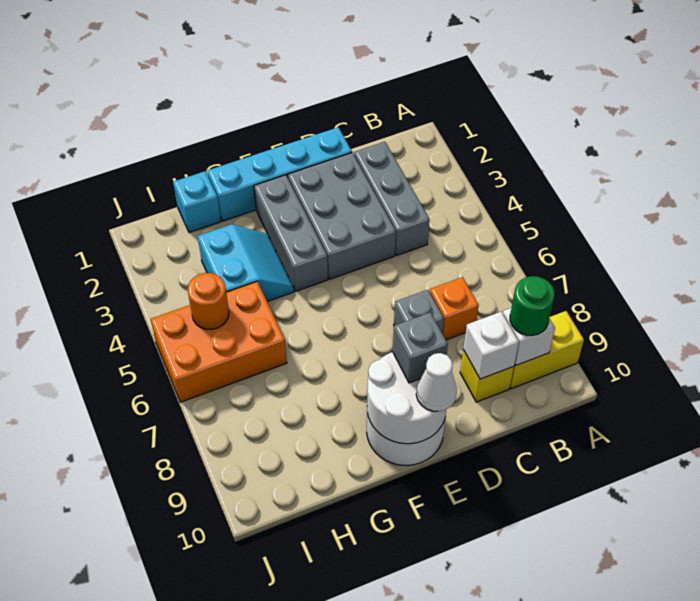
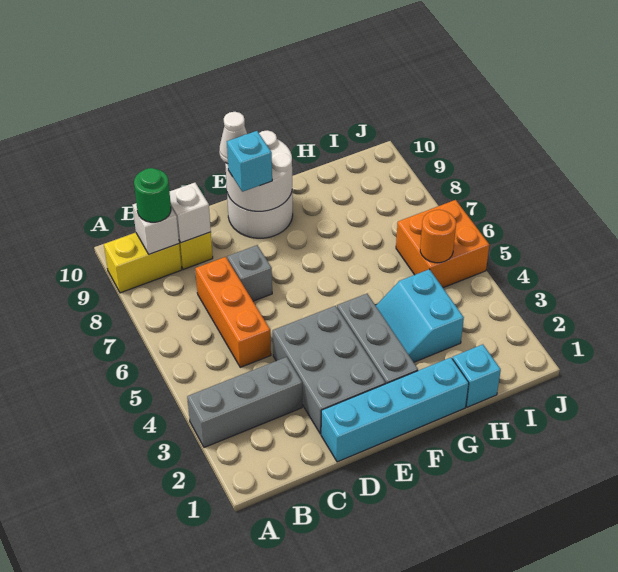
grey 1x3 brick [354,142,430,256] -> grey 1x3 brick turned to [187,357,302,447]
orange 1x1 brick [430,277,479,340] -> orange 1x3 brick [195,257,271,367]
grey 1x1 brick [393,312,448,383] -> cyan 1x1 brick [227,131,272,192]
orange 2x3 brick [150,282,287,402] -> orange 2x2 brick [396,200,489,288]

